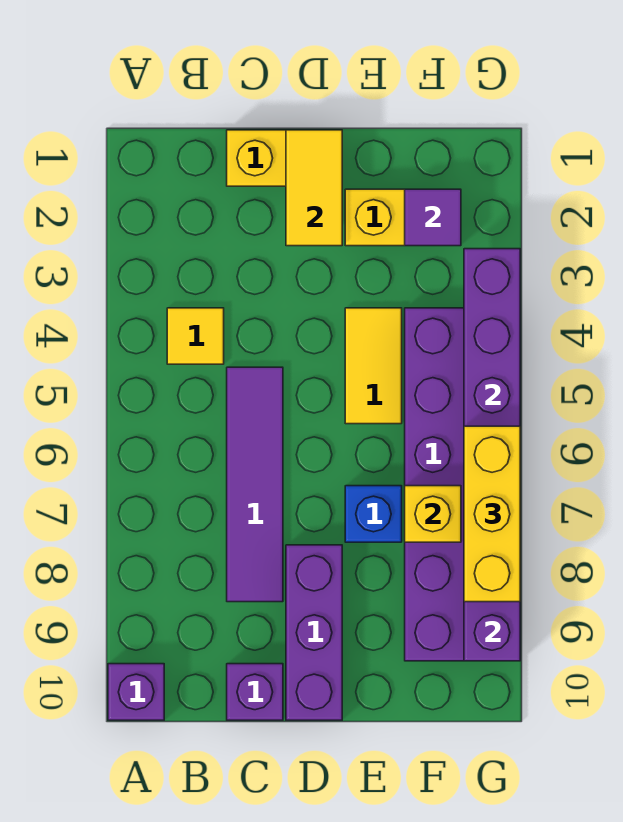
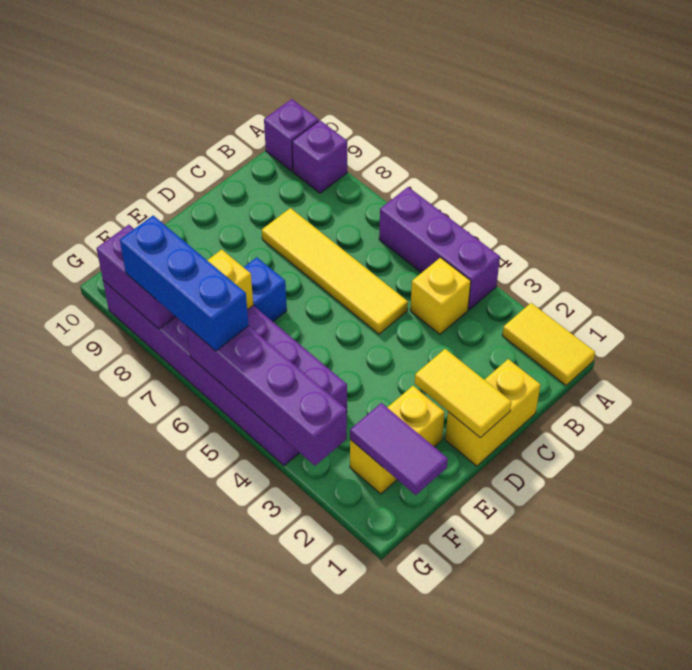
yellow 1x1 tile [167,308,224,364] -> yellow 1x1 brick [410,258,471,334]
purple 1x4 tile [227,367,283,602] -> yellow 1x4 tile [262,208,408,334]
purple 1x1 brick [227,664,283,720] -> purple 1x1 brick moved to [292,121,347,193]
purple 1x3 brick [286,545,342,720] -> purple 1x3 brick moved to [379,187,500,310]
yellow 1x2 tile [345,308,402,424] -> yellow 1x2 tile moved to [502,303,595,385]
purple 1x1 tile [405,189,461,246] -> purple 1x2 tile [350,403,448,495]
yellow 1x3 brick [464,426,520,602] -> blue 1x3 brick [120,216,249,351]

